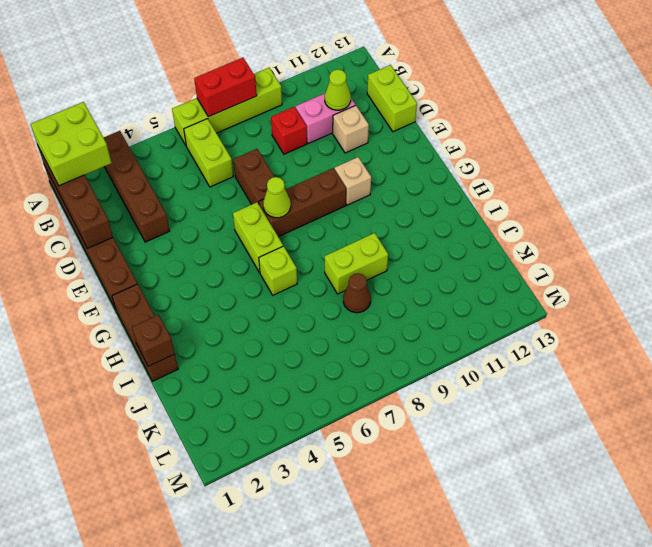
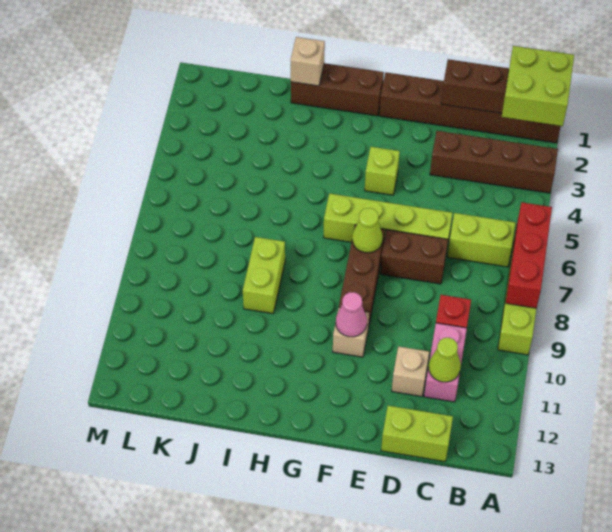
red 1x2 brick [194,58,257,117] -> red 1x3 brick [506,202,552,308]
lime 1x2 brick [233,202,283,273] -> lime 1x4 brick [324,193,452,246]
none -> pink 1x1 cone [336,292,367,337]
lime 1x1 brick [259,246,297,295] -> lime 1x1 brick moved to [365,147,400,195]
brown 1x1 brick [132,315,175,366] -> tan 1x1 brick [291,37,325,86]
brown 1x1 cone [343,273,371,313] -> none

